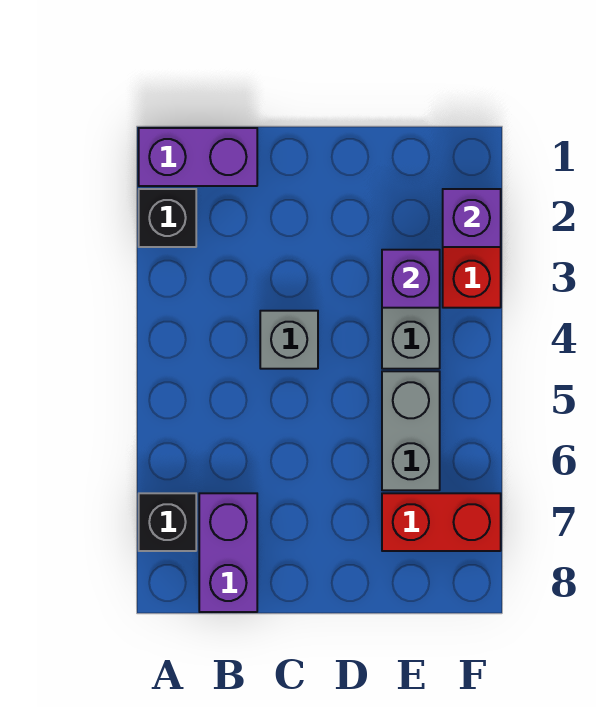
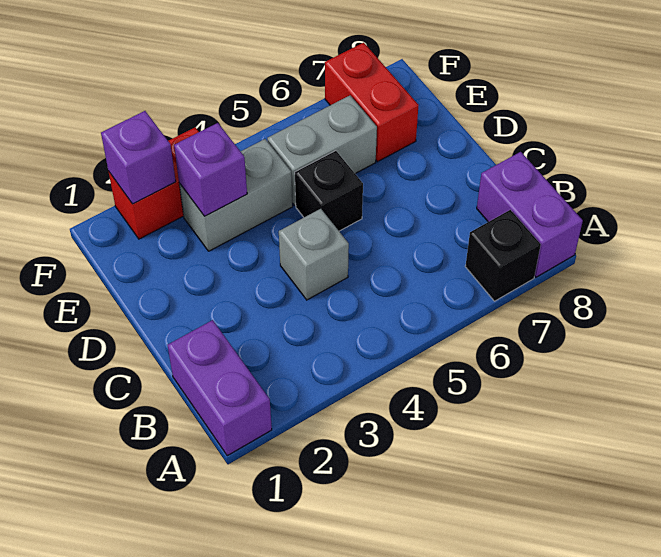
black 1x1 brick [139,189,196,247] -> black 1x1 brick moved to [295,151,363,231]
purple 1x2 brick [199,493,257,612] -> purple 1x2 brick turned to [477,152,583,277]

